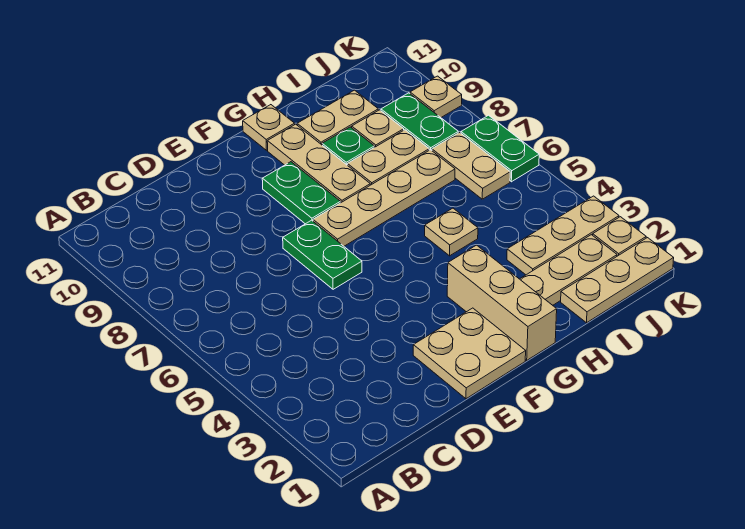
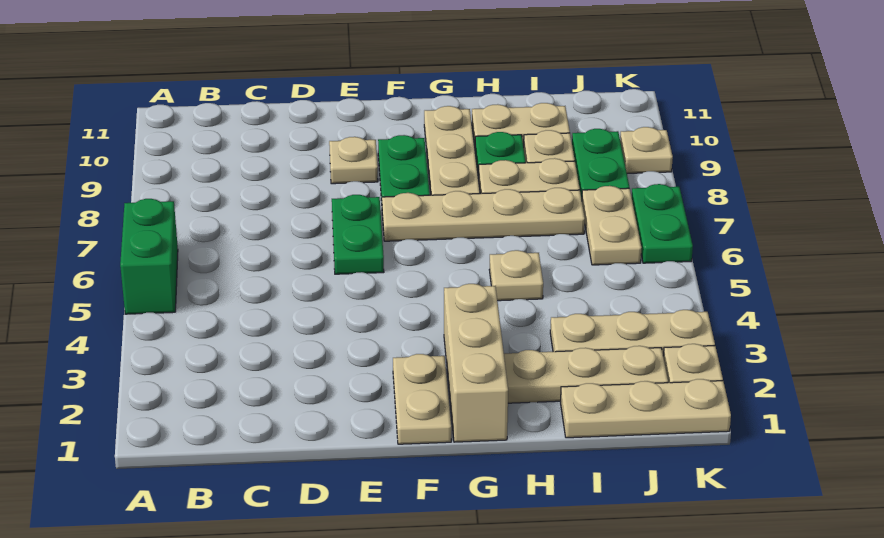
none -> green 1x2 brick [120,199,178,314]
tan 2x2 plate [413,308,526,399] -> tan 1x2 plate [393,354,451,444]
tan 1x1 plate [243,105,295,150] -> tan 1x1 plate moved to [329,137,378,184]

